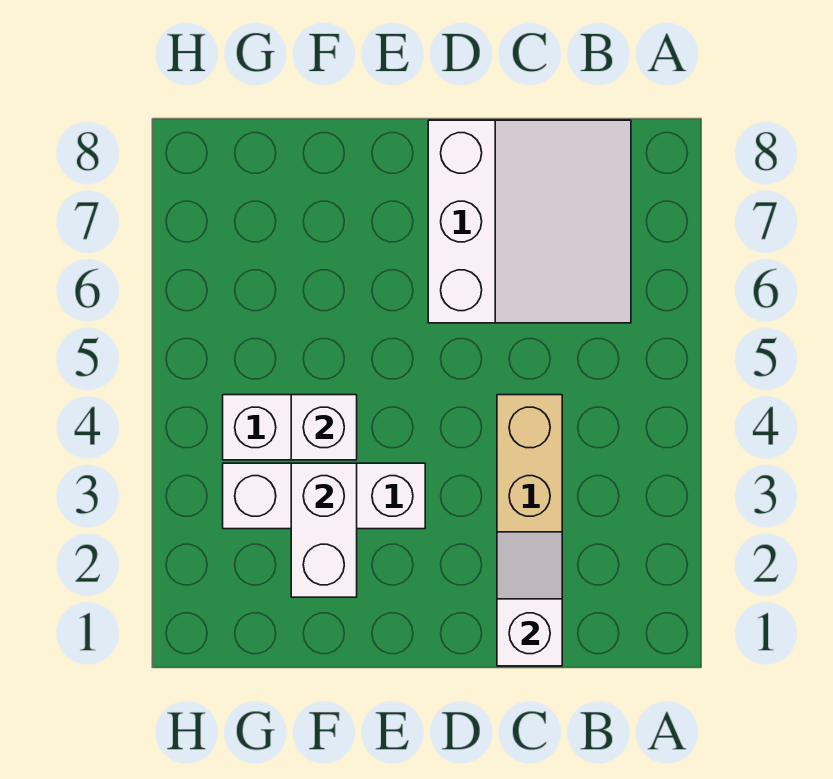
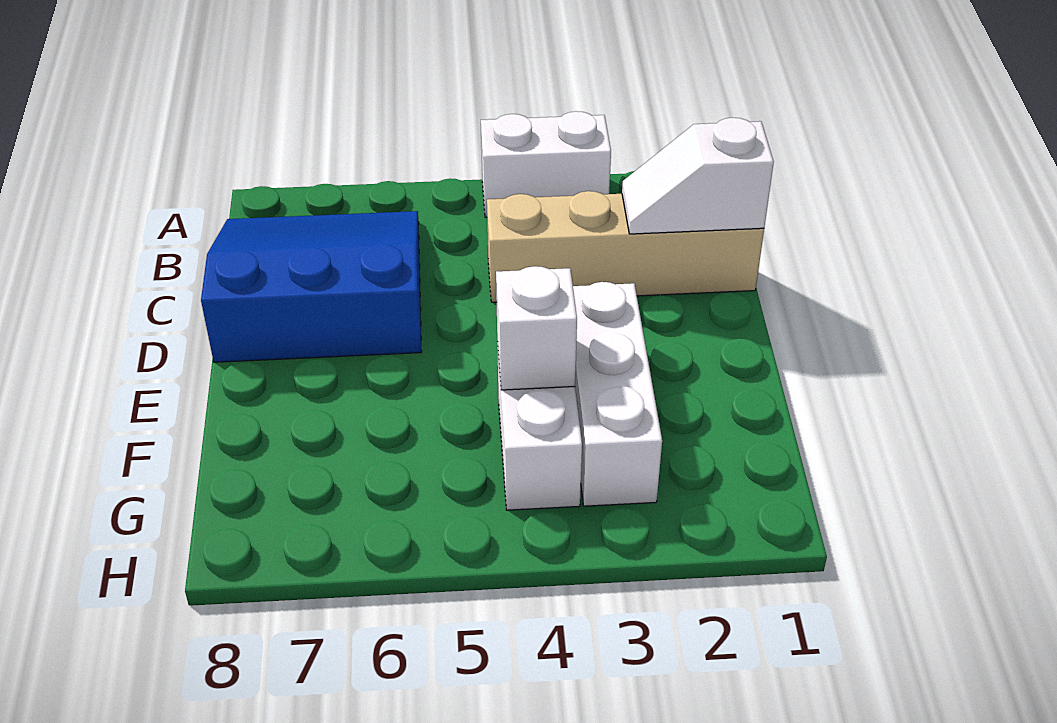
white 3x3 slope [428,120,631,323] -> blue 3x3 slope [201,211,422,362]
white 1x2 brick [291,463,357,597] -> white 1x2 brick moved to [481,111,611,217]

